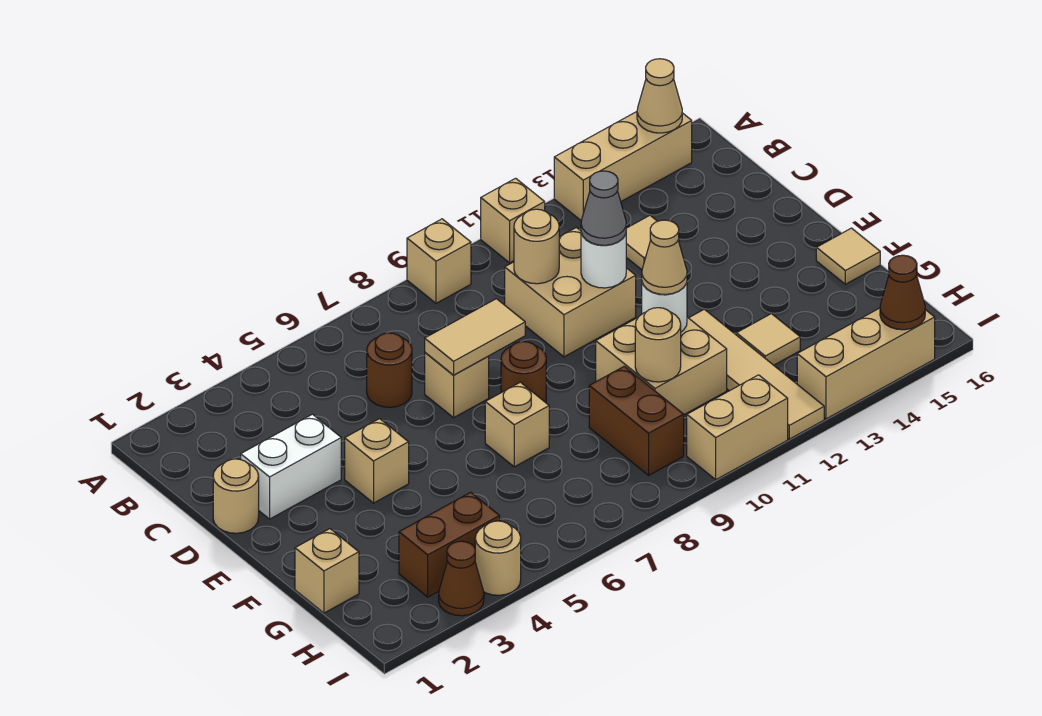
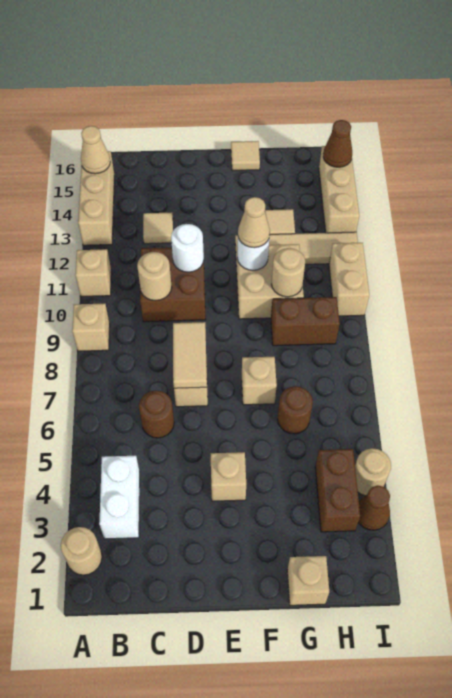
tan 2x2 brick [505,227,636,357] -> brown 2x2 brick [140,248,205,322]
tan 1x1 round brick [213,459,259,533] -> tan 1x1 round brick moved to [61,527,102,575]
white 1x2 brick [241,414,341,519] -> white 1x2 brick moved to [99,456,140,539]
grey 1x1 cone [581,171,626,245] -> none
brown 1x1 round brick [501,342,546,403] -> brown 1x1 round brick moved to [277,386,313,434]

